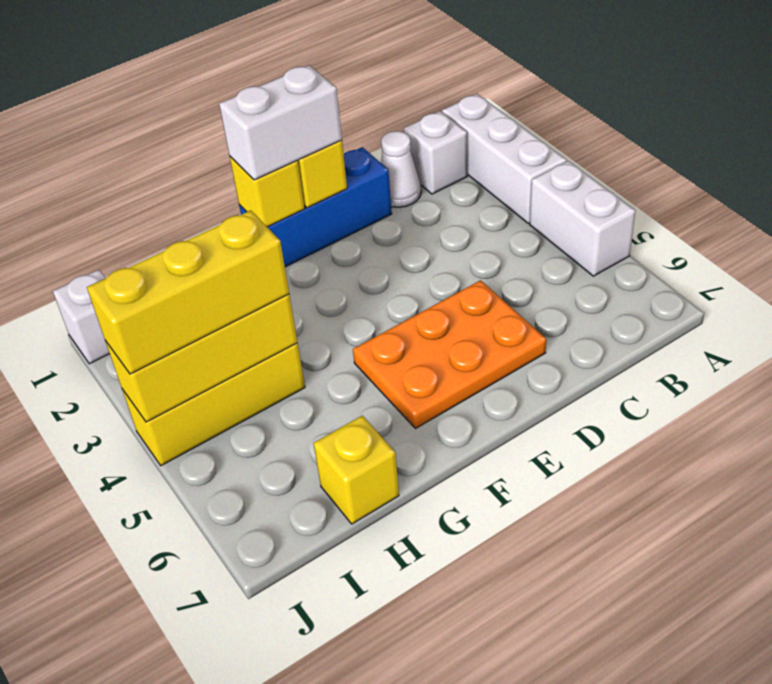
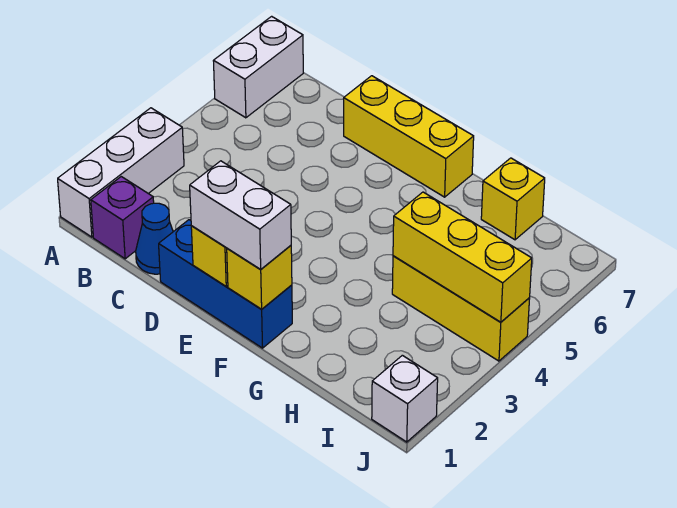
white 1x2 brick [530,161,636,276] -> white 1x2 brick moved to [214,16,303,118]
white 1x1 brick [404,111,467,194] -> purple 1x1 brick [91,177,154,259]
white 1x1 cone [381,131,421,207] -> blue 1x1 cone [136,203,173,274]
orange 2x3 plate [353,280,546,429] -> none
yellow 1x3 brick [87,210,289,374] -> yellow 1x3 brick moved to [344,76,474,197]

